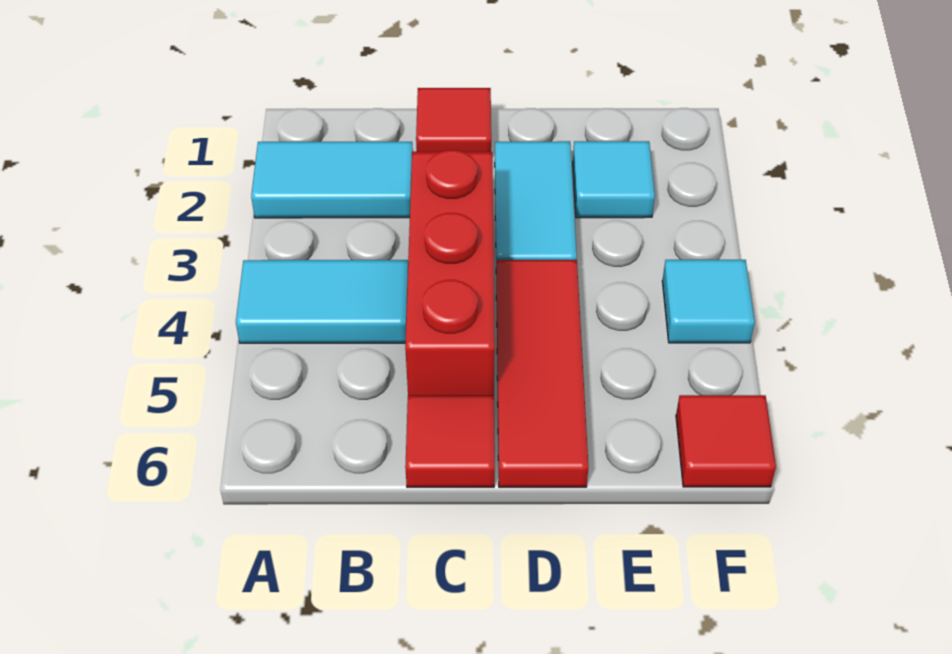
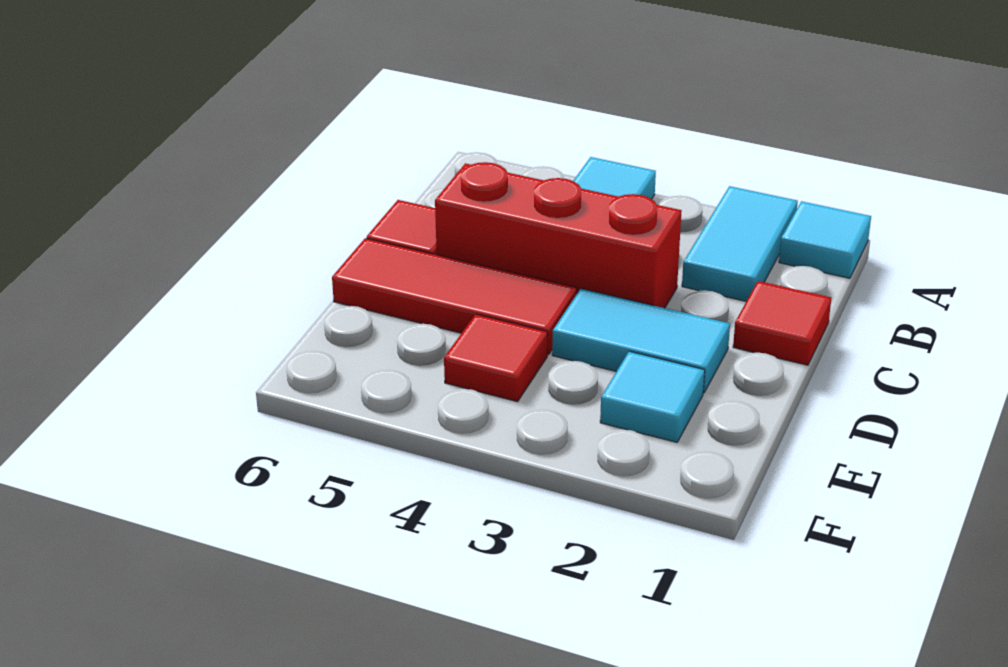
cyan 1x1 tile [662,260,755,343] -> cyan 1x1 tile moved to [779,201,871,278]
red 1x1 tile [676,395,776,487] -> red 1x1 tile moved to [444,314,548,402]

